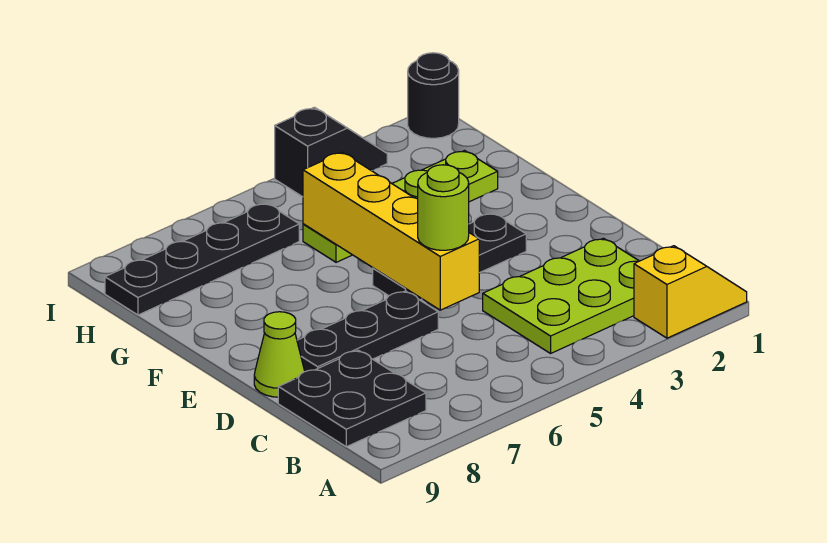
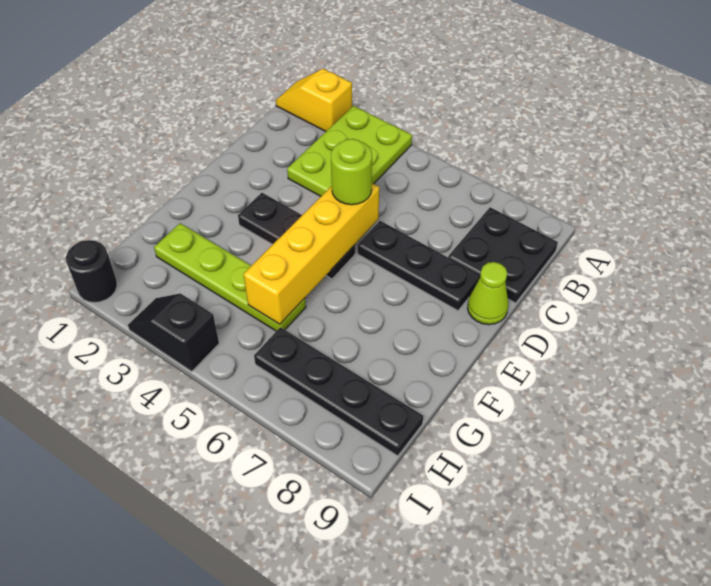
lime 2x3 plate [483,238,639,353] -> lime 2x3 plate turned to [287,106,412,196]

